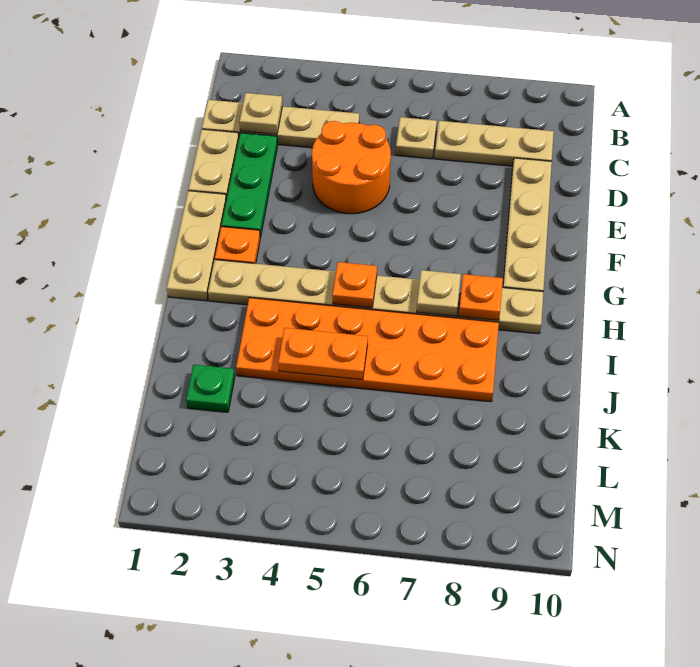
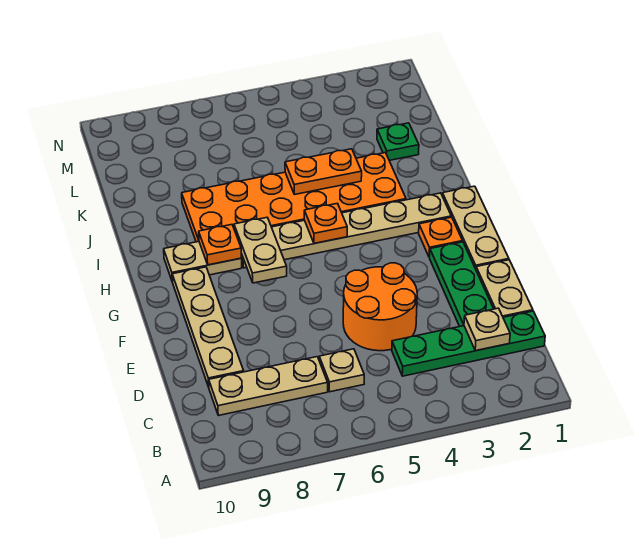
tan 1x4 plate [202,100,359,148] -> green 1x4 plate [392,311,545,376]
tan 1x1 plate [417,270,461,316] -> tan 1x2 plate [234,218,287,283]

